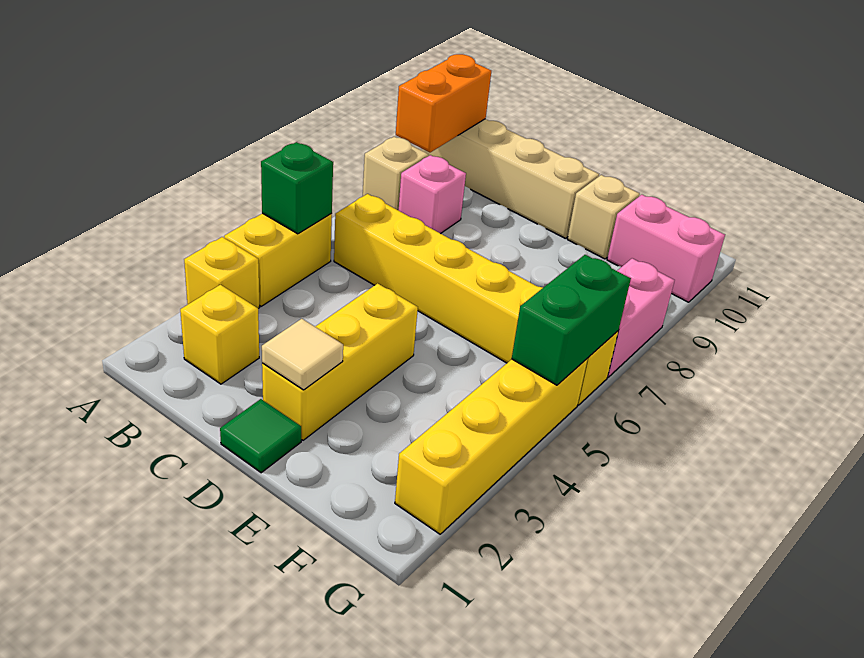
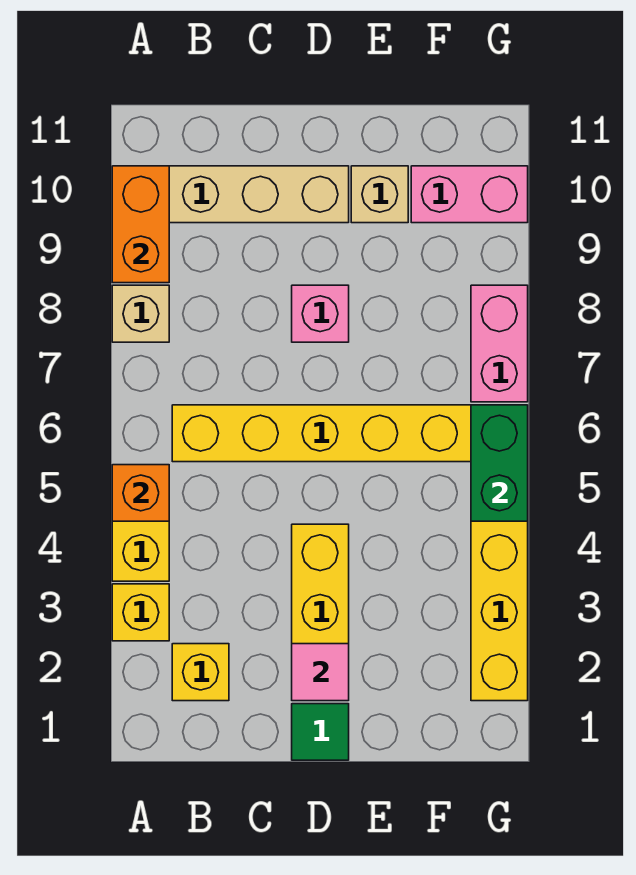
green 1x1 brick [261,142,333,234] -> orange 1x1 brick [112,465,169,521]
pink 1x1 brick [399,155,466,234] -> pink 1x1 brick moved to [292,285,349,342]
tan 1x1 tile [262,319,343,390] -> pink 1x1 tile [292,644,349,701]

